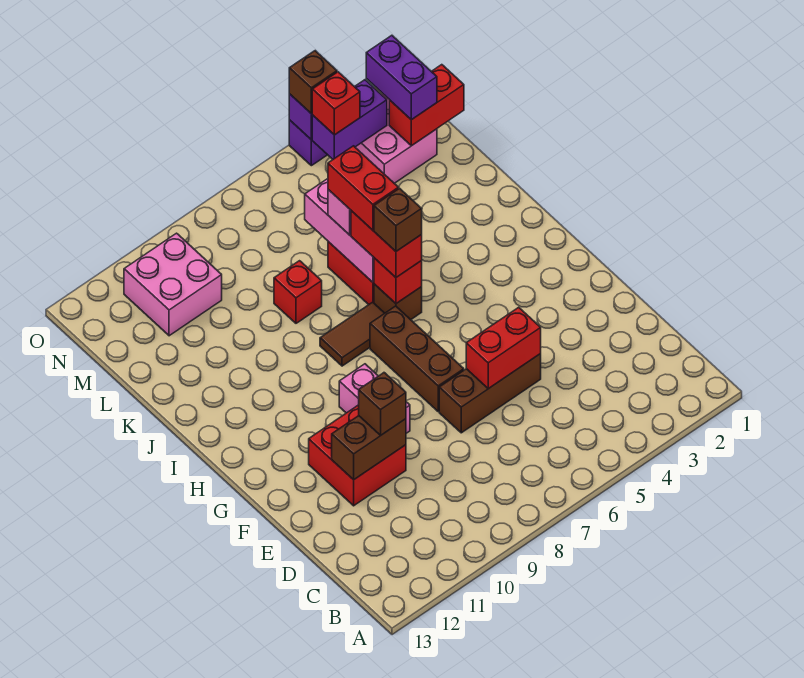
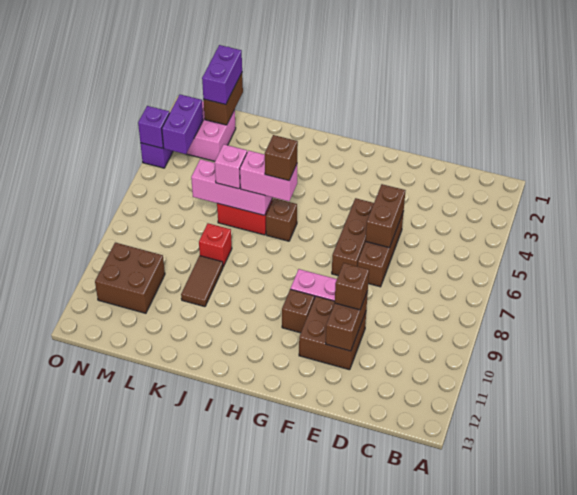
red 1x2 brick [466,307,541,389] -> brown 1x2 brick [366,184,405,248]
red 2x2 brick [309,405,406,506] -> brown 2x2 brick [299,296,366,370]
brown 1x3 brick [370,306,464,411] -> brown 1x3 brick turned to [332,198,374,276]
red 1x1 brick [374,258,422,304] -> none
red 1x2 brick [351,211,422,277] -> pink 1x2 brick [240,151,297,201]
brown 1x2 tile [320,302,385,366] -> brown 1x2 tile moved to [181,256,223,307]
red 1x2 brick [328,146,398,230] -> none
red 1x2 brick [389,65,464,146] -> brown 1x2 brick [203,73,243,125]
purple 1x2 brick [366,35,437,120] -> purple 1x2 brick turned to [202,45,242,105]
pink 2x2 brick [124,233,222,336] -> brown 2x2 brick [95,243,165,313]
red 1x1 brick [312,72,360,135] -> none
brown 1x1 brick [289,51,337,114] -> brown 1x1 brick moved to [282,289,315,333]

